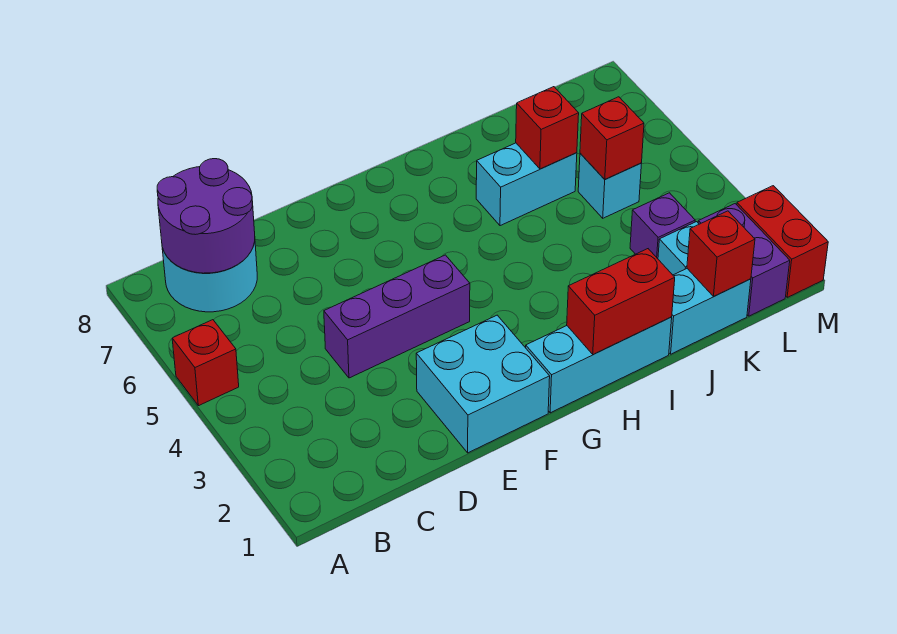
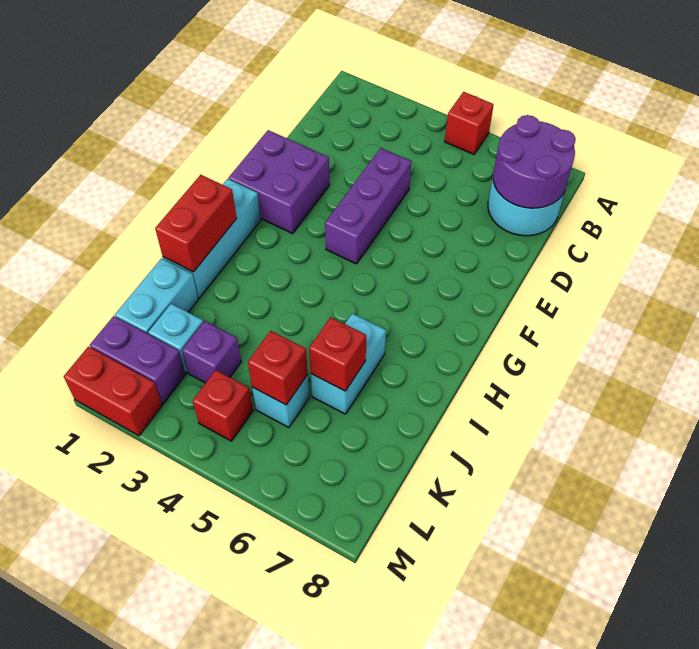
cyan 2x2 brick [416,315,550,453] -> purple 2x2 brick [229,130,330,233]
red 1x1 brick [687,211,755,296] -> red 1x1 brick moved to [193,370,253,441]

